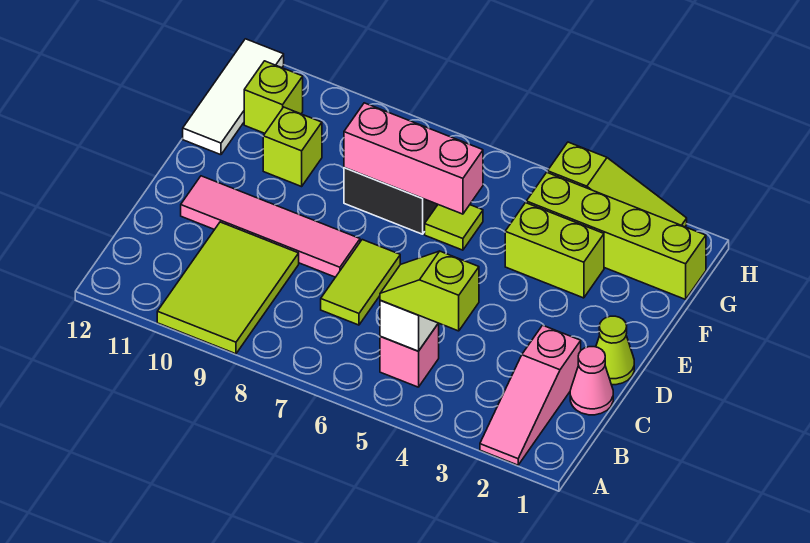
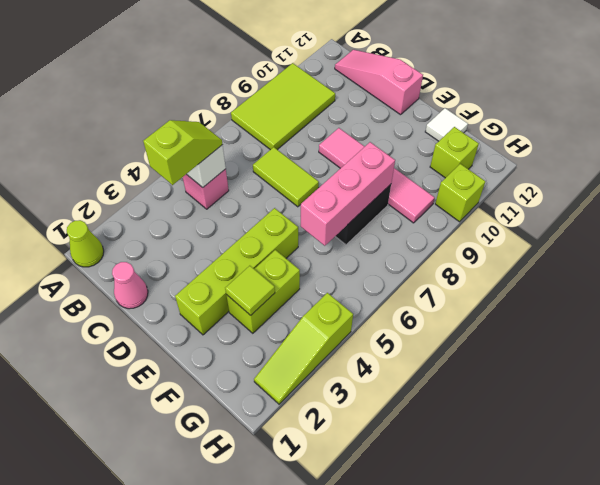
pink 1x3 slope [480,325,581,465] -> pink 1x3 slope moved to [335,50,423,115]
lime 2x3 tile [157,222,299,354] -> lime 2x3 tile turned to [231,63,335,150]
lime 1x1 cone [596,316,634,385] -> lime 1x1 cone moved to [67,220,104,267]
pink 1x4 tile [181,176,360,277] -> pink 1x4 tile turned to [319,128,435,223]
lime 1x1 tile [425,205,483,250] -> lime 1x1 tile moved to [225,266,275,315]
lime 1x1 brick [263,107,322,187] -> lime 1x1 brick moved to [435,164,485,222]
white 1x3 tile [183,39,284,155] -> white 1x1 tile [425,108,468,141]
lime 1x4 brick [526,172,706,299] -> lime 1x4 brick moved to [175,208,298,335]

